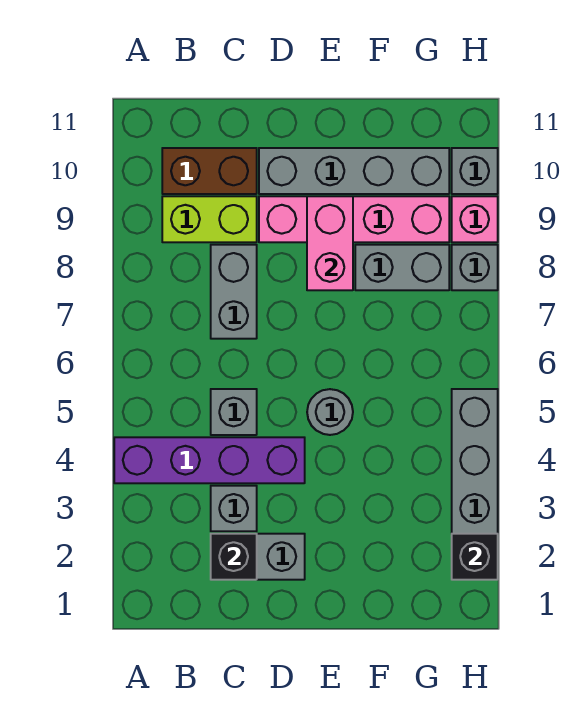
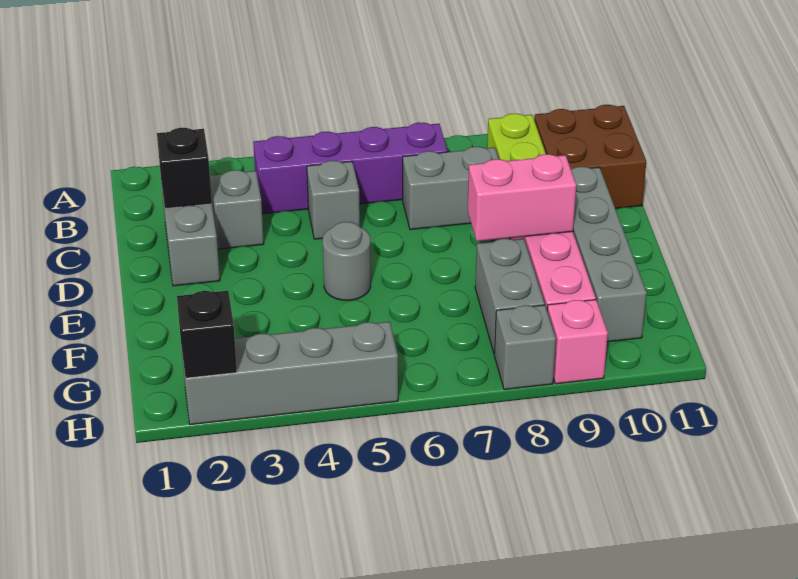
purple 1x4 brick [114,437,305,483] -> purple 1x4 brick turned to [253,123,447,214]
brown 1x2 brick [162,148,257,194] -> brown 2x2 brick [534,105,646,209]
grey 1x1 brick [452,148,498,194] -> none

